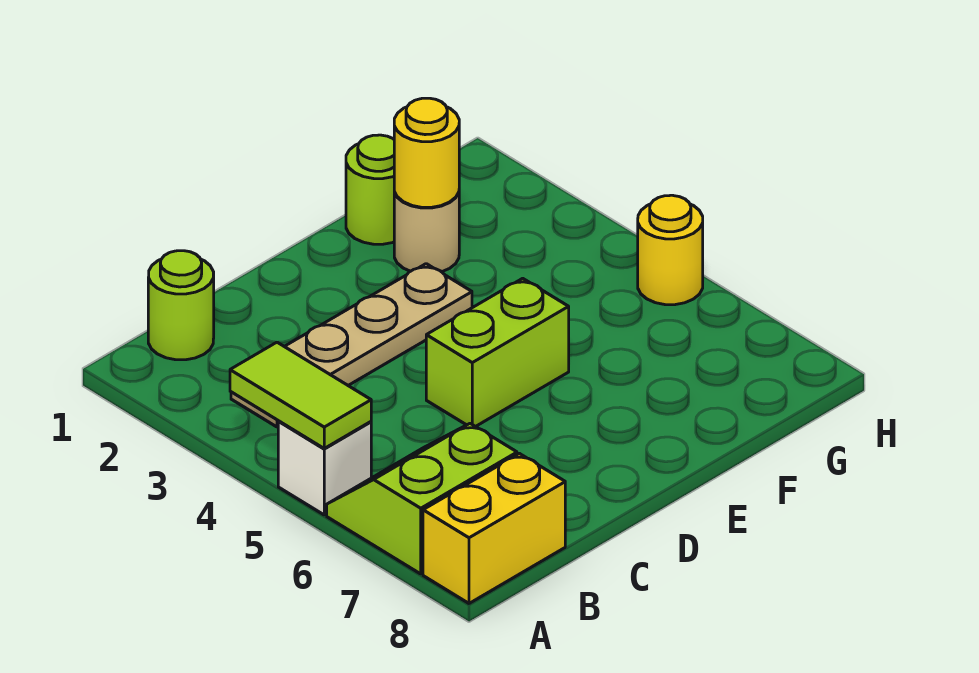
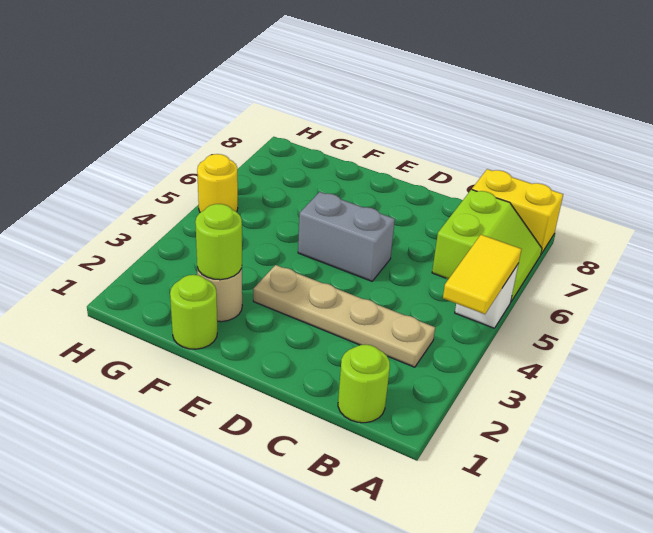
lime 1x2 tile [230,342,371,448] -> yellow 1x2 tile [443,235,521,314]
lime 2x2 slope [327,424,517,574] -> lime 2x2 slope turned to [432,190,542,301]
lime 1x2 brick [426,278,569,427] -> grey 1x2 brick [298,192,395,281]
yellow 1x1 round brick [394,98,459,207] -> lime 1x1 round brick [195,204,242,280]

